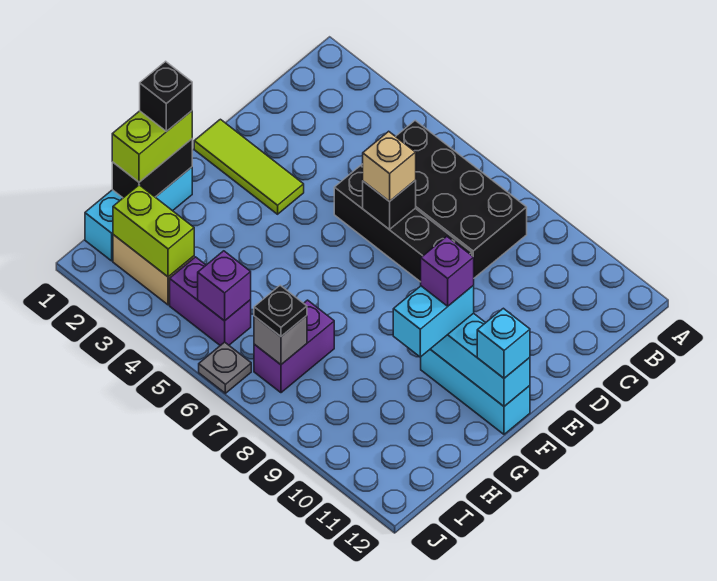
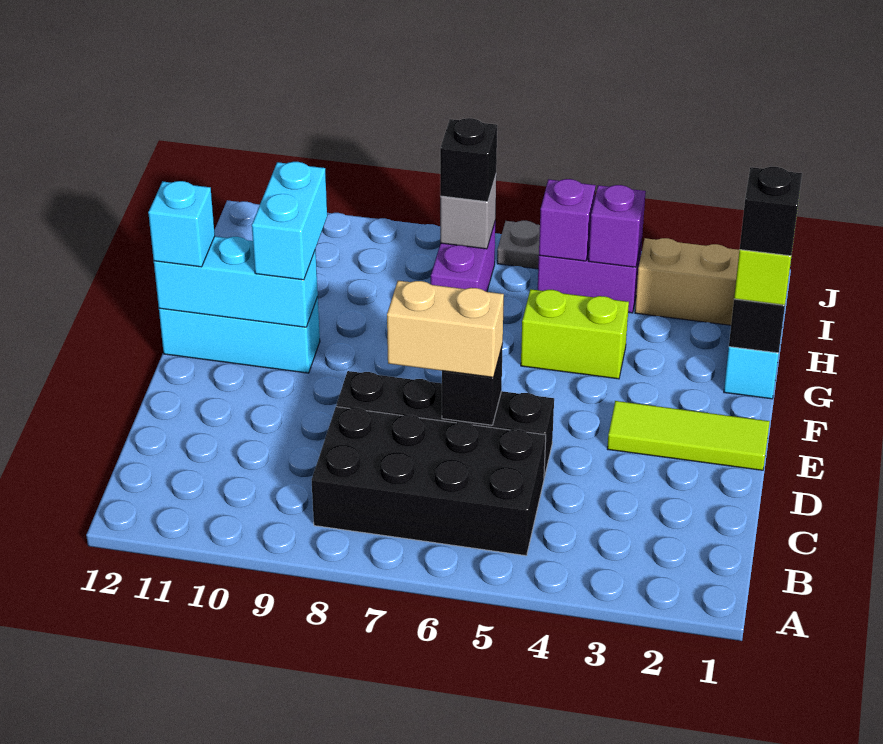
tan 1x1 brick [363,131,416,202] -> tan 1x2 brick [387,281,504,377]
purple 1x1 brick [421,237,474,306] -> purple 1x1 brick moved to [589,185,646,267]
lime 1x2 brick [113,185,194,277] -> lime 1x2 brick moved to [521,289,629,379]
black 1x1 plate [254,285,307,336] -> black 1x1 brick [440,118,497,202]

